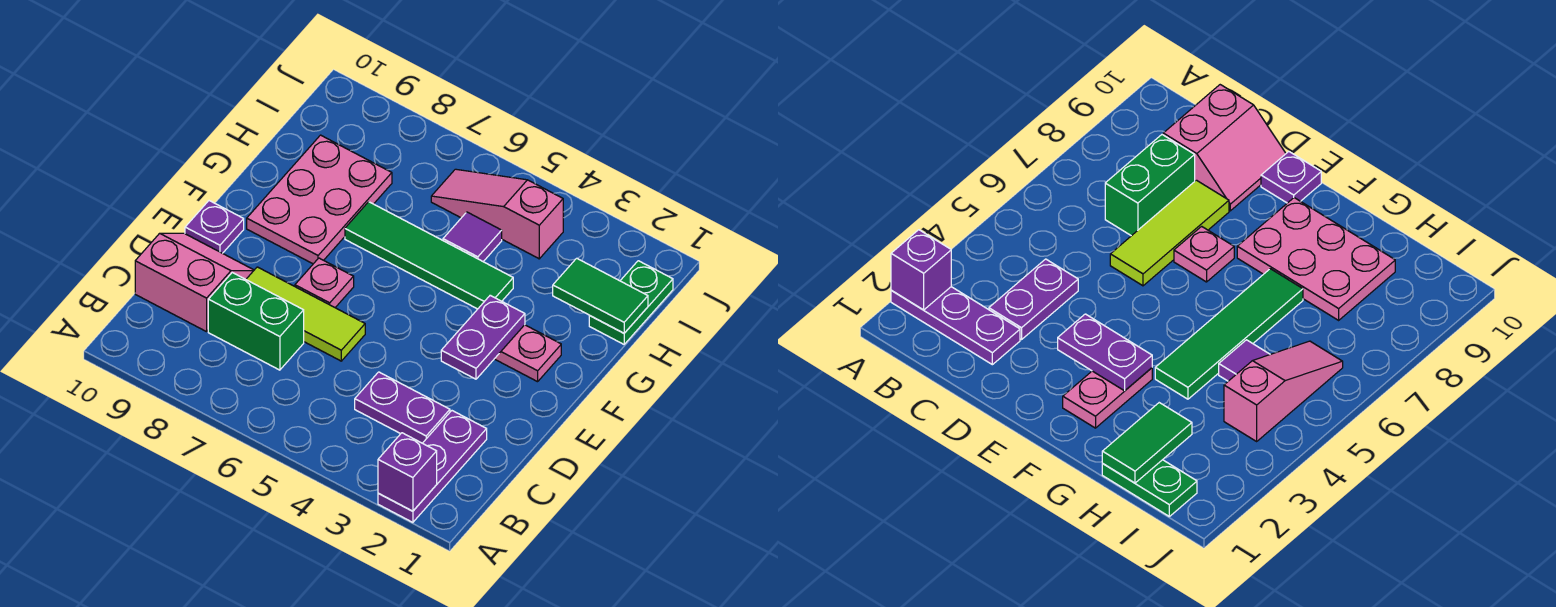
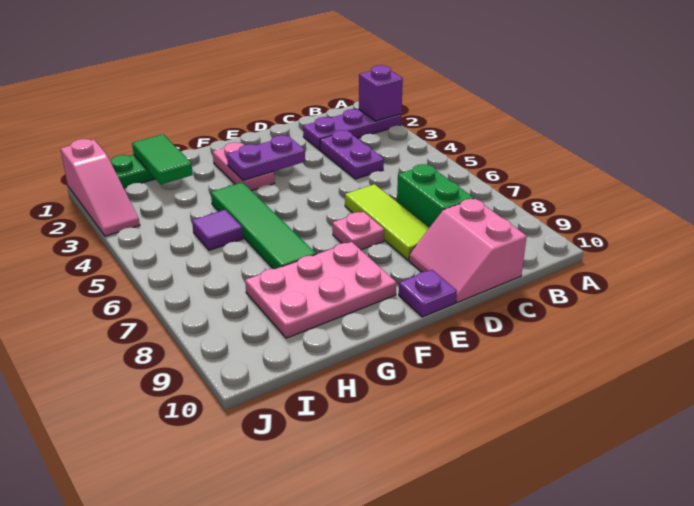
pink 1x3 slope [431,169,563,259] -> pink 1x3 slope moved to [61,139,140,236]

